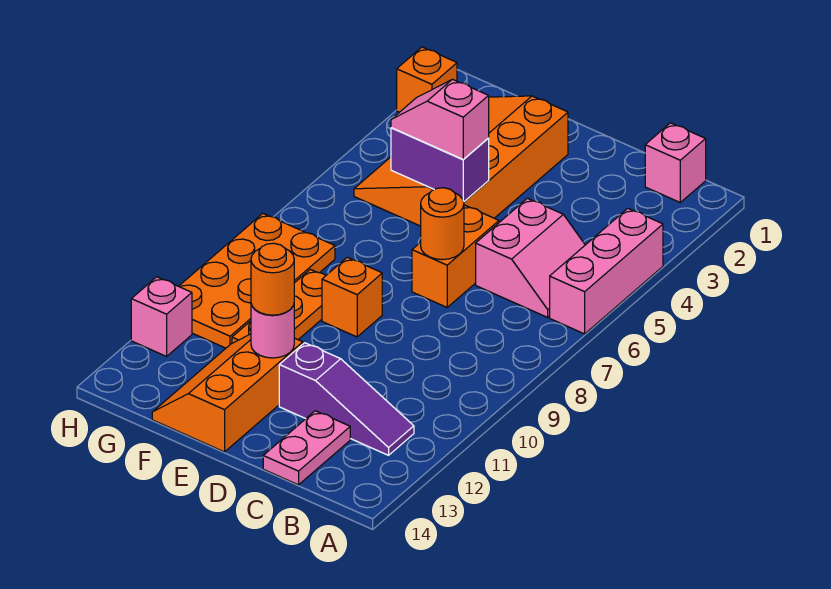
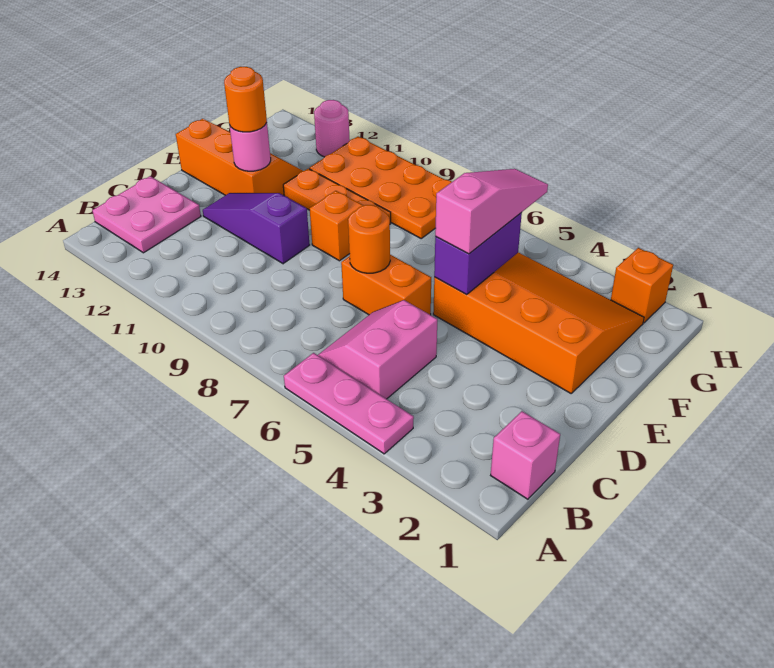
pink 1x3 brick [550,209,663,334] -> pink 1x3 plate [284,353,414,454]
pink 2x2 slope [476,198,585,317] -> pink 2x2 slope turned to [318,300,437,399]
purple 1x3 slope [279,343,414,455] -> purple 1x3 slope turned to [203,193,310,264]
pink 1x2 plate [263,411,350,485] -> pink 2x2 plate [92,176,201,253]
pink 1x2 slope [391,79,489,159] -> pink 1x3 slope [435,169,548,254]
pink 1x1 brick [131,277,192,356] -> pink 1x1 round brick [314,100,350,157]

